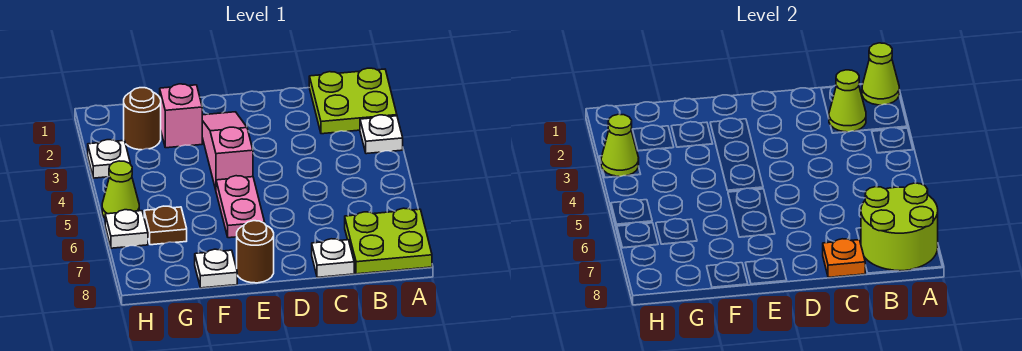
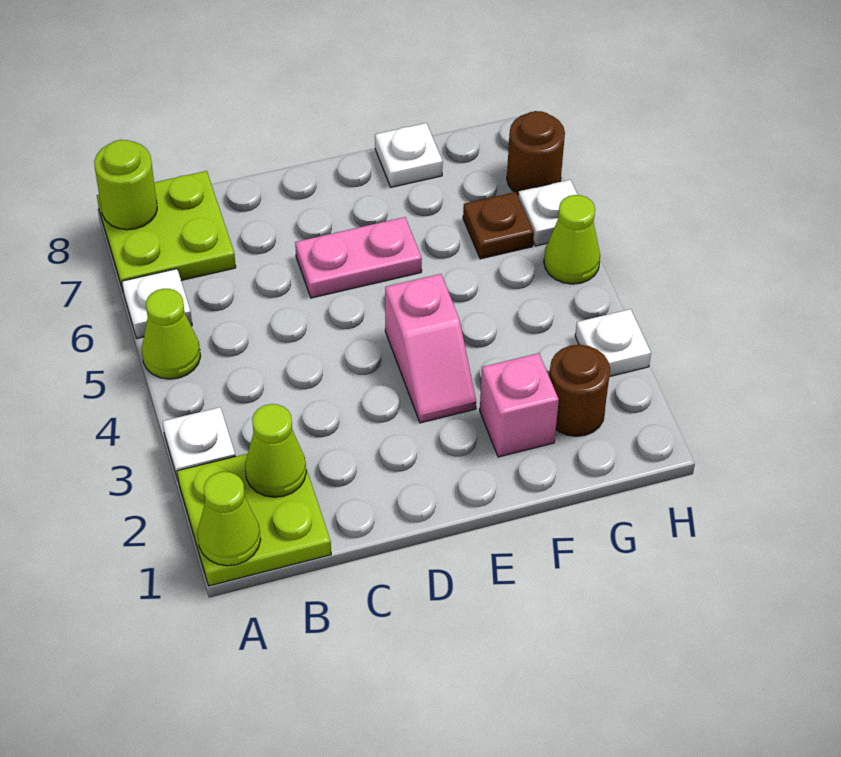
lime 2x2 round brick [861,183,938,271] -> lime 1x1 round brick [94,140,157,230]
white 1x1 plate [312,239,354,277] -> white 1x1 plate moved to [122,269,192,338]
orange 1x1 plate [823,239,865,277] -> none
pink 1x3 slope [202,112,253,190] -> pink 1x2 slope [385,274,476,423]
pink 1x2 plate [216,176,265,238] -> pink 1x2 plate turned to [295,217,422,298]
brown 1x1 round brick [237,221,274,283] -> brown 1x1 round brick moved to [507,111,565,195]
lime 1x1 cone [601,114,639,177] -> lime 1x1 cone moved to [142,289,200,379]

